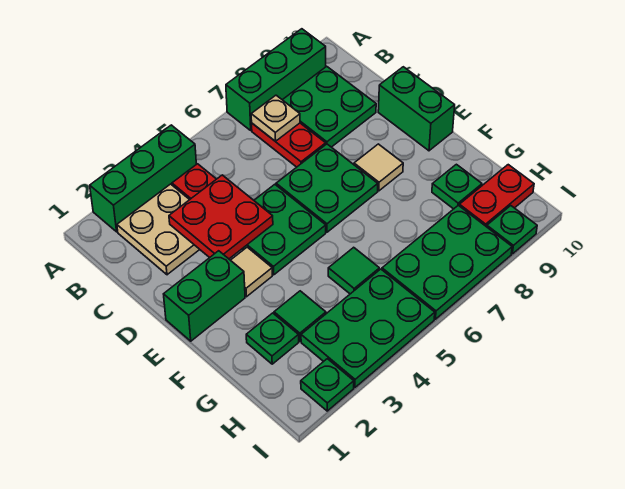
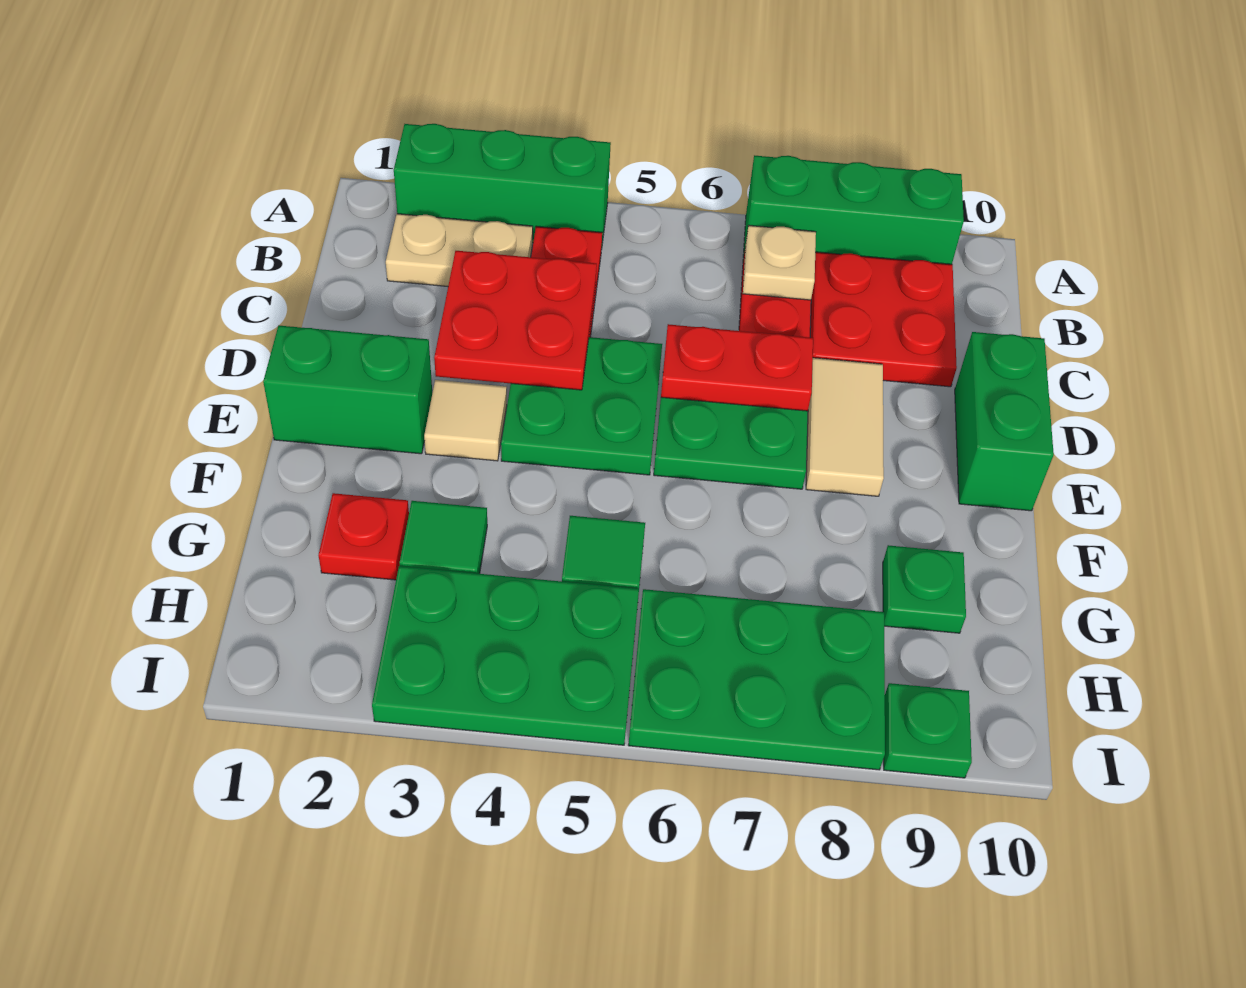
tan 2x2 plate [117,184,200,275] -> tan 1x2 plate [386,214,533,286]
green 2x2 plate [283,66,376,147] -> red 2x2 plate [810,252,957,387]
tan 1x1 tile [354,144,403,191] -> tan 1x2 tile [806,358,884,496]
green 1x1 plate [246,313,299,364] -> red 1x1 plate [319,493,409,580]
red 1x2 plate [459,165,534,227] -> red 1x2 plate moved to [661,324,813,411]
green 1x1 plate [301,359,354,411] -> none

